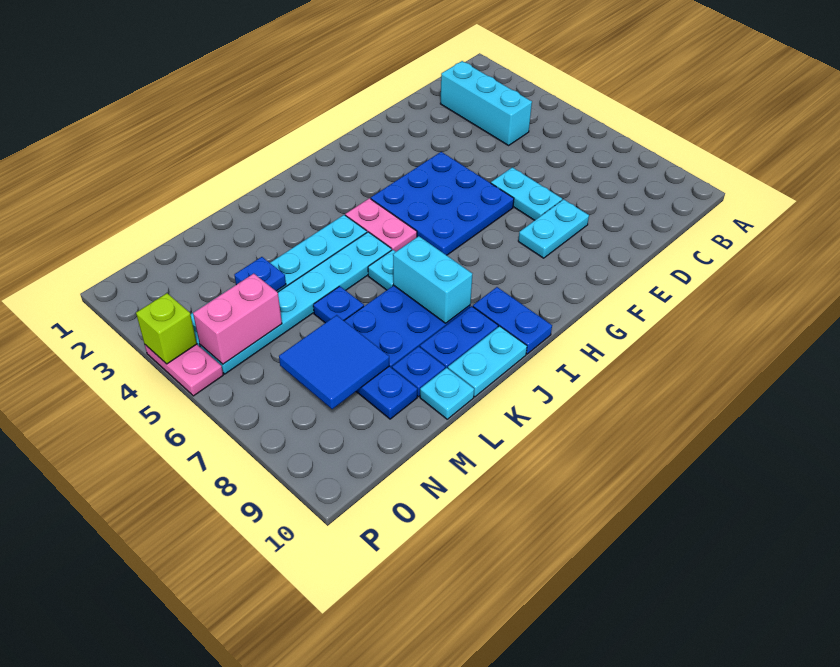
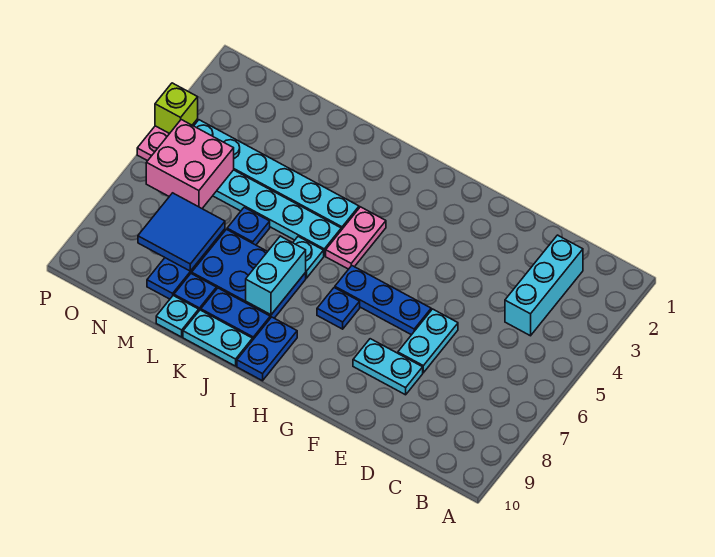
blue 3x3 plate [371,152,514,255] -> blue 1x3 plate [335,266,431,335]
blue 1x1 plate [235,257,286,291] -> blue 1x1 plate moved to [317,288,360,329]
pink 1x2 brick [193,274,282,364] -> pink 2x2 brick [146,120,234,208]

